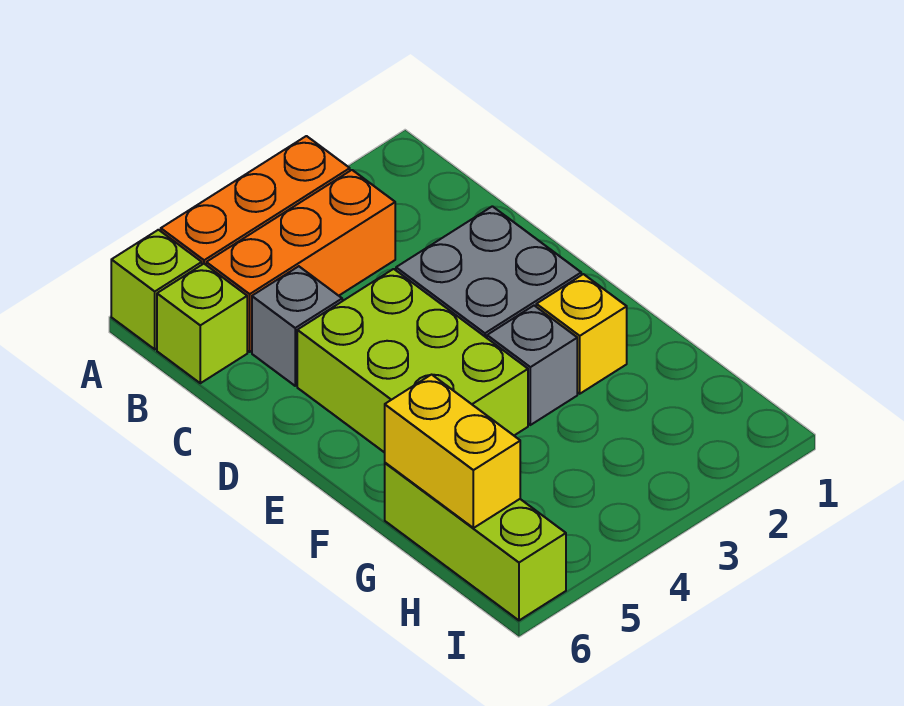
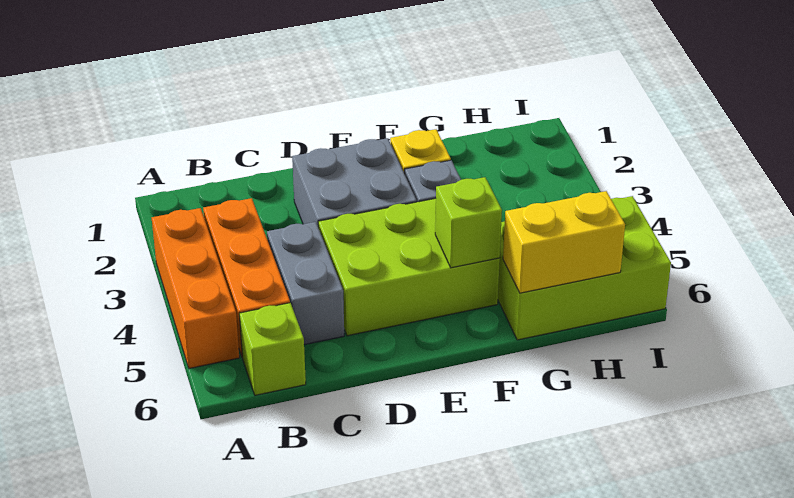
lime 1x1 brick [111,230,202,349] -> lime 1x1 brick moved to [435,177,502,268]
grey 1x1 brick [252,266,342,386] -> grey 1x2 brick [267,222,344,345]
lime 1x3 brick [385,463,566,620] -> lime 2x3 brick [498,196,671,340]

